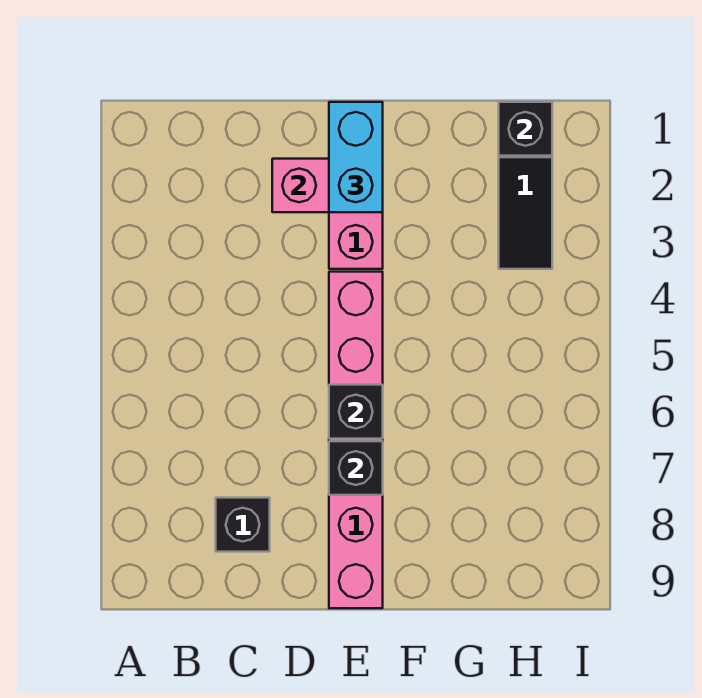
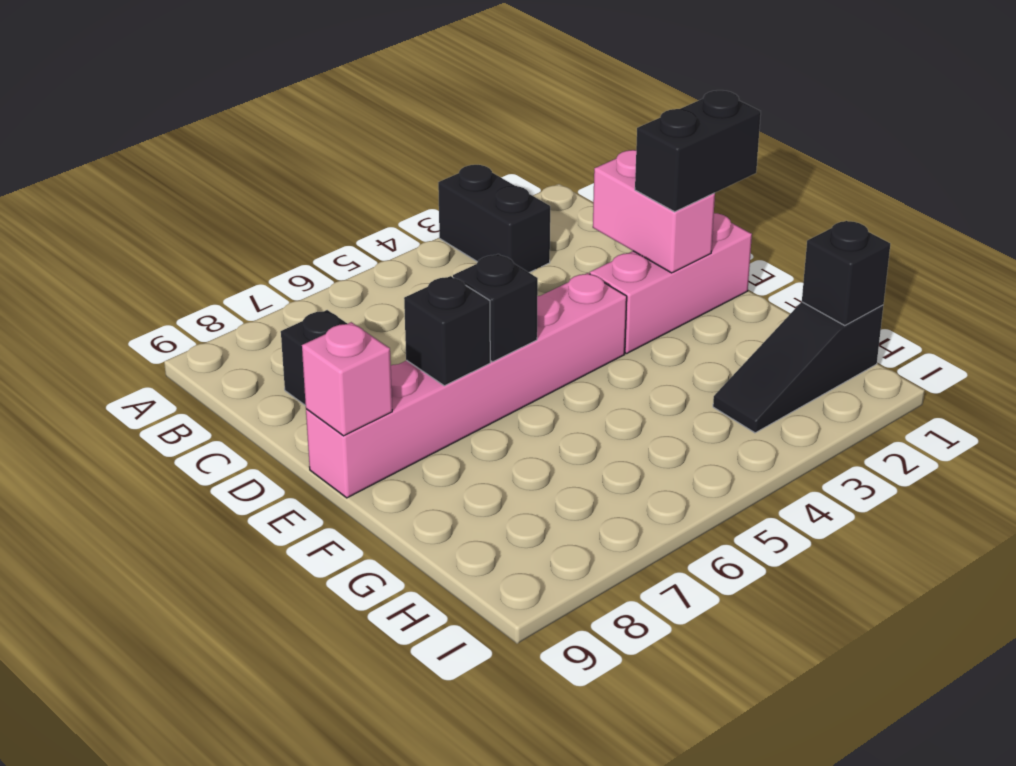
none -> black 1x2 brick [438,165,550,272]
cyan 1x2 brick [329,102,383,212] -> black 1x2 brick [635,90,761,212]
none -> pink 1x1 brick [302,322,392,436]

